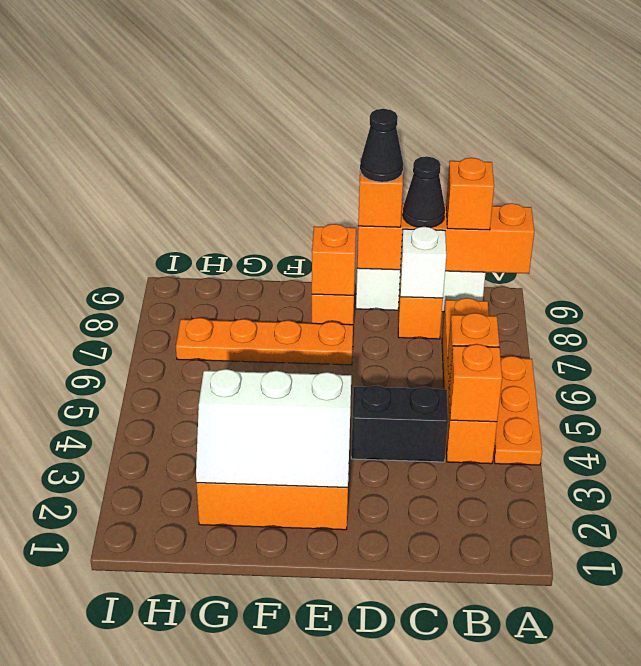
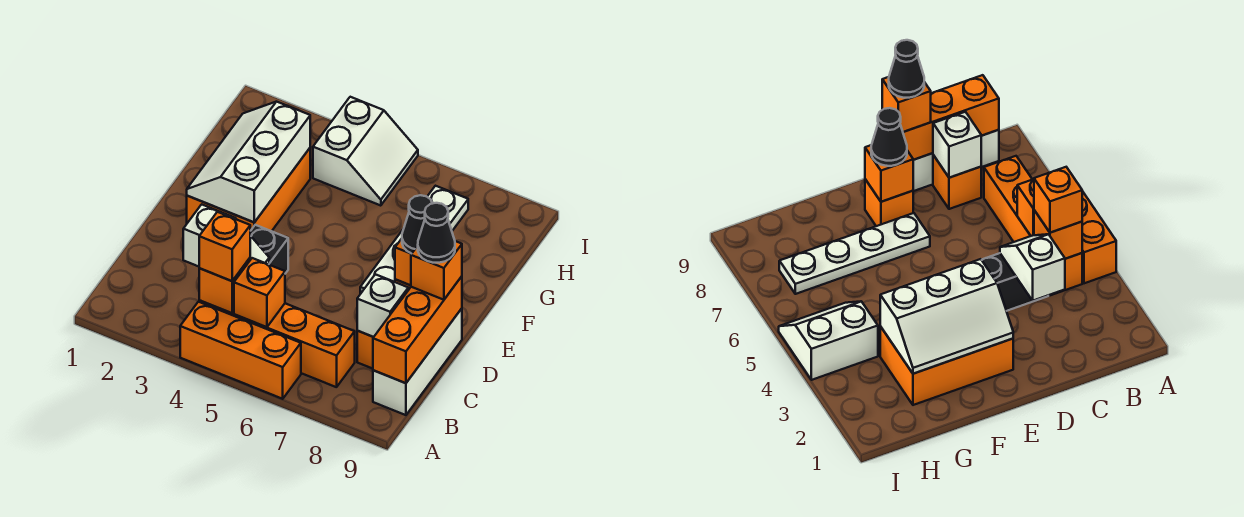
orange 1x3 plate [494,356,542,465] -> orange 1x3 brick [180,302,301,399]
orange 1x4 brick [357,203,534,274] -> orange 1x3 brick [373,276,462,383]
orange 1x1 brick [446,158,494,230] -> orange 1x1 brick moved to [199,212,250,281]
none -> white 1x2 slope [183,204,269,267]
black 1x1 cone [403,156,445,228] -> black 1x1 cone moved to [402,195,432,254]
orange 1x4 plate [176,318,353,365] -> white 1x4 plate [360,186,468,294]
none -> white 2x2 slope [313,97,418,206]

